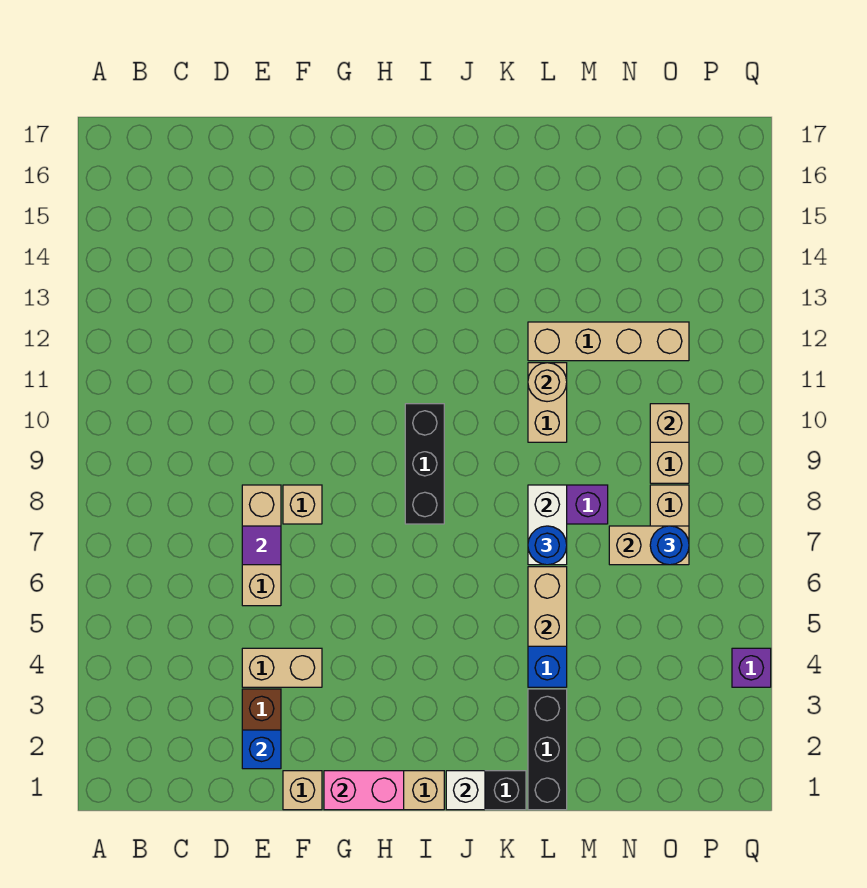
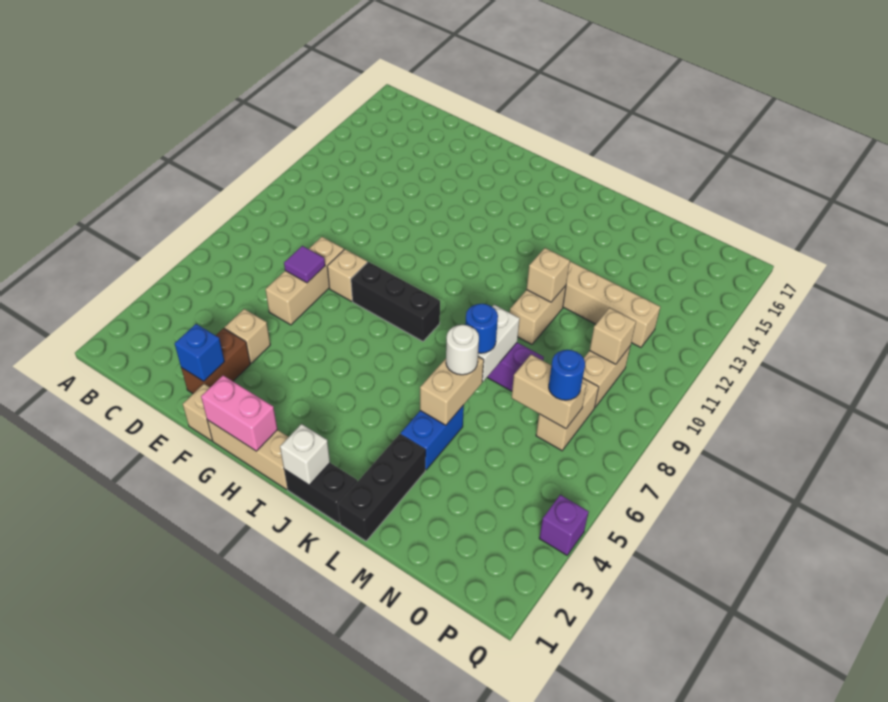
tan 1x2 brick [242,648,322,687] -> tan 1x1 brick [225,309,270,363]
black 1x3 brick [405,404,444,524] -> black 1x3 brick turned to [351,262,440,341]
none -> white 1x1 round brick [446,325,479,375]
tan 1x1 round brick [528,363,567,402] -> tan 1x1 brick [527,248,570,302]

